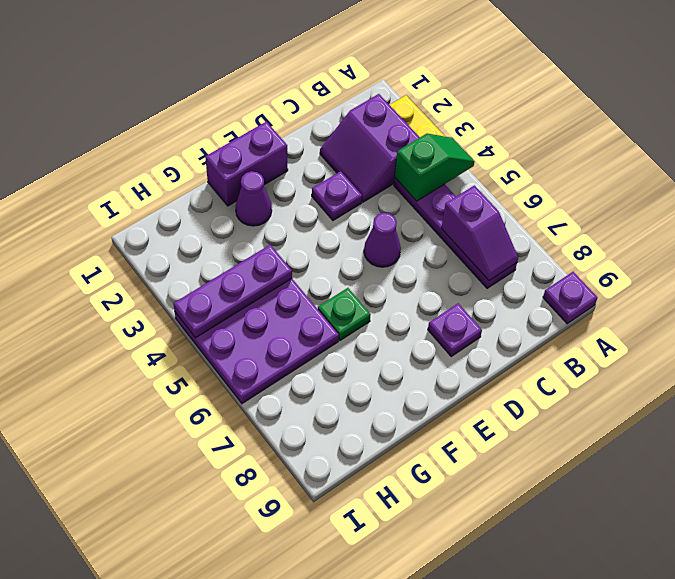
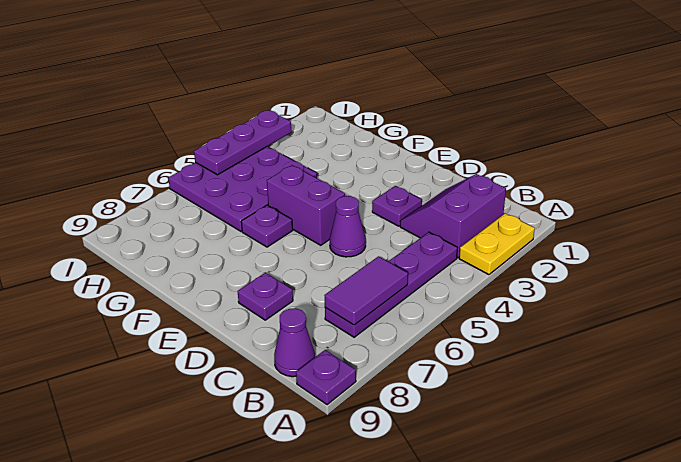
green 1x2 slope [395,134,475,201] -> none
purple 1x2 slope [441,185,518,281] -> purple 1x2 tile [324,256,408,325]
purple 1x2 brick [205,122,288,206] -> purple 1x2 brick moved to [267,165,345,245]
purple 1x1 cone [236,171,272,226] -> purple 1x1 cone moved to [274,308,315,377]
green 1x1 plate [318,288,371,340] -> purple 1x1 plate [241,205,293,247]
purple 1x3 plate [173,245,292,338] -> purple 1x3 plate turned to [194,110,291,175]

